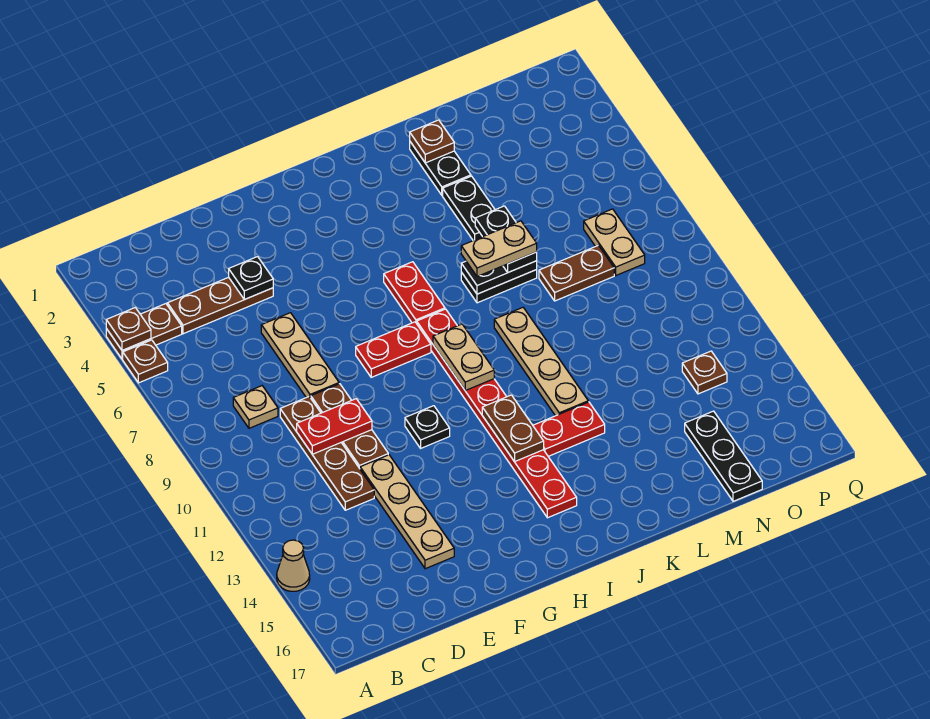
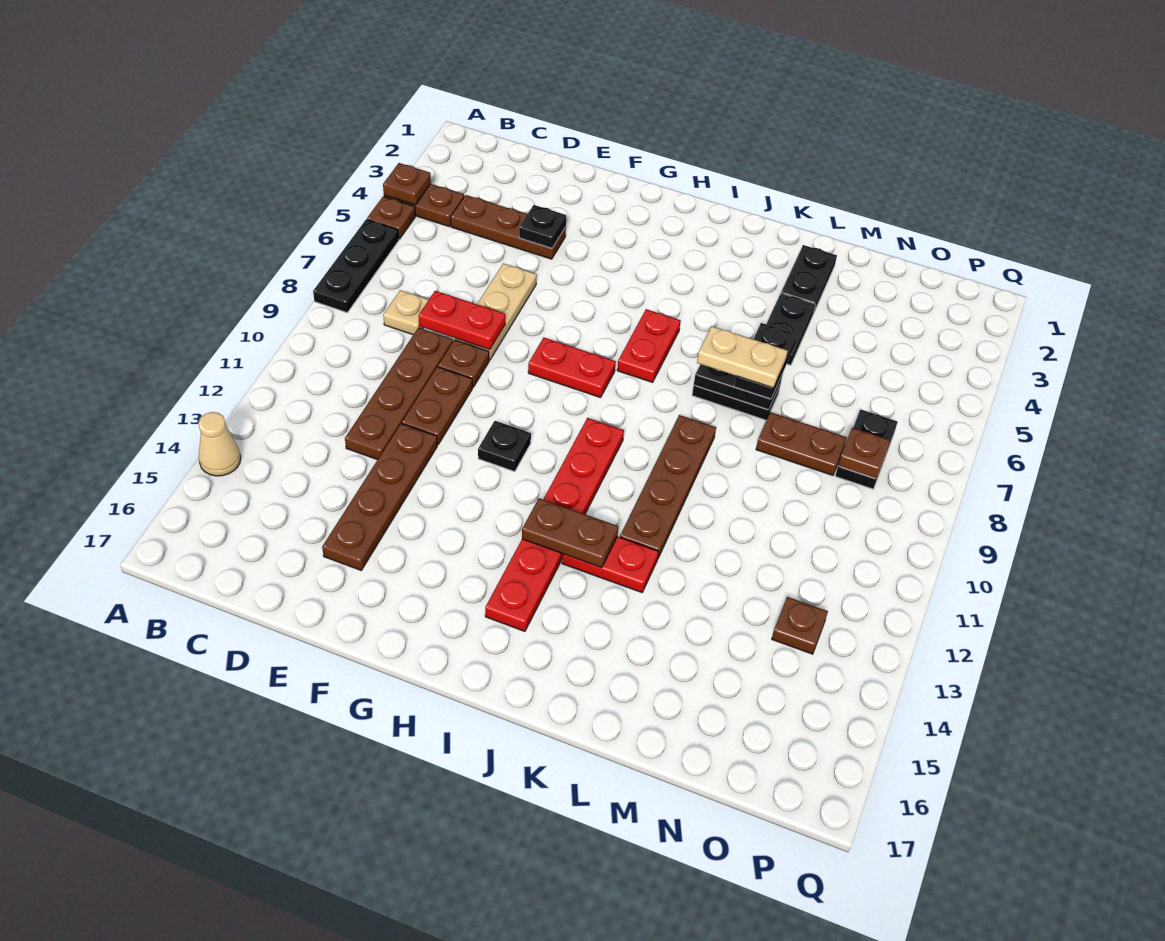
red 1x2 plate [297,399,372,454] -> red 1x2 plate moved to [418,291,505,350]
tan 1x4 plate [360,455,454,569] -> brown 1x4 plate [322,424,437,570]
red 1x8 plate [417,309,577,518] -> red 1x6 plate [485,418,624,631]
tan 1x2 plate [433,324,494,390] -> none
brown 1x2 plate [482,395,544,462] -> brown 1x2 plate turned to [522,498,618,568]
tan 1x4 plate [494,308,588,416] -> brown 1x4 plate [620,415,716,558]
brown 1x1 plate [410,120,454,163] -> brown 1x1 plate moved to [838,428,890,479]
black 1x3 plate [685,411,762,501] -> black 1x3 plate moved to [313,219,399,312]
tan 1x2 plate [584,209,645,275] -> black 1x2 plate [835,410,897,489]

